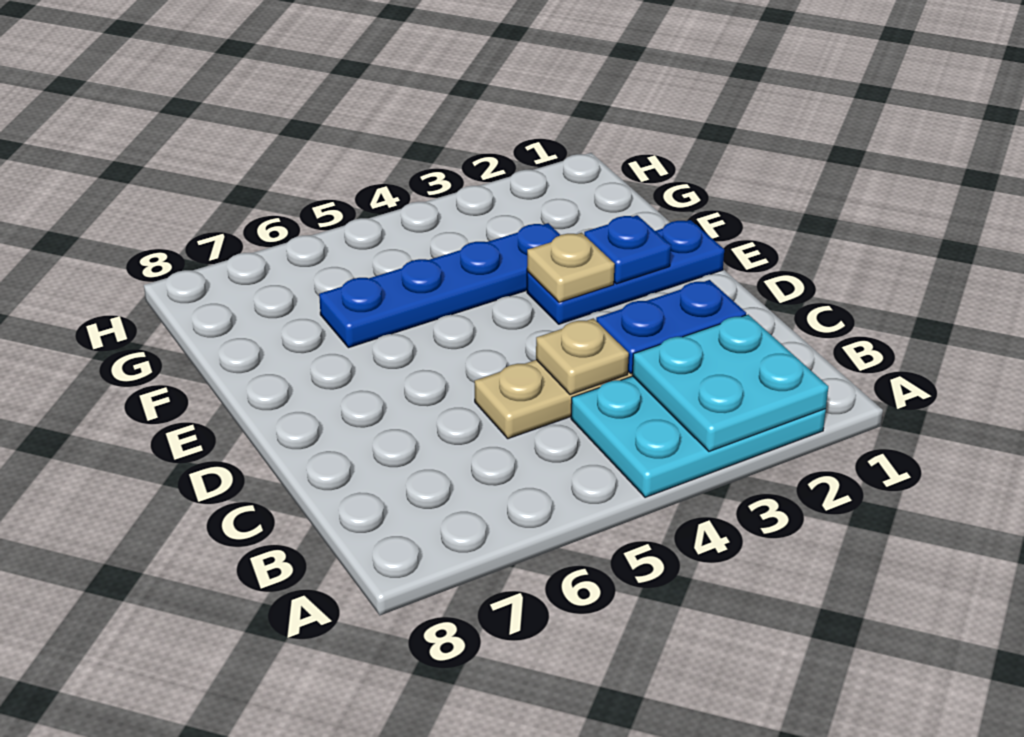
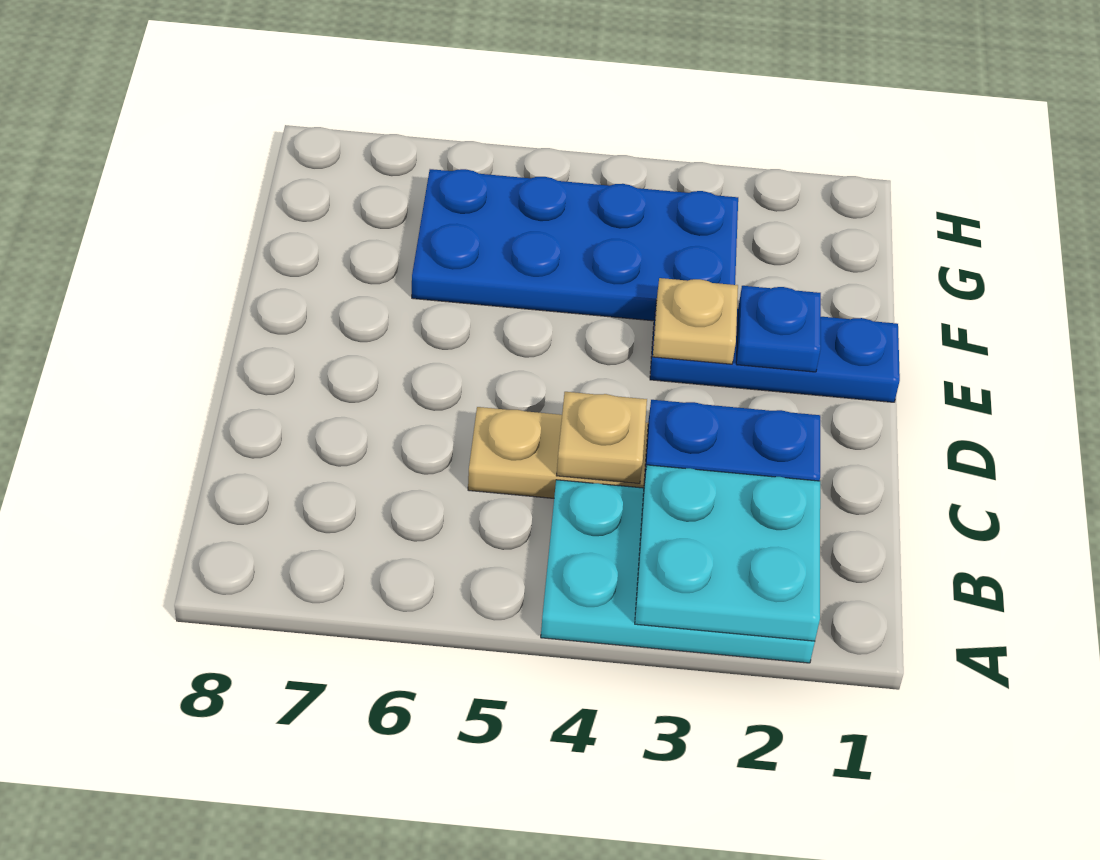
blue 1x4 plate [319,223,560,348] -> blue 2x4 plate [412,169,738,321]

